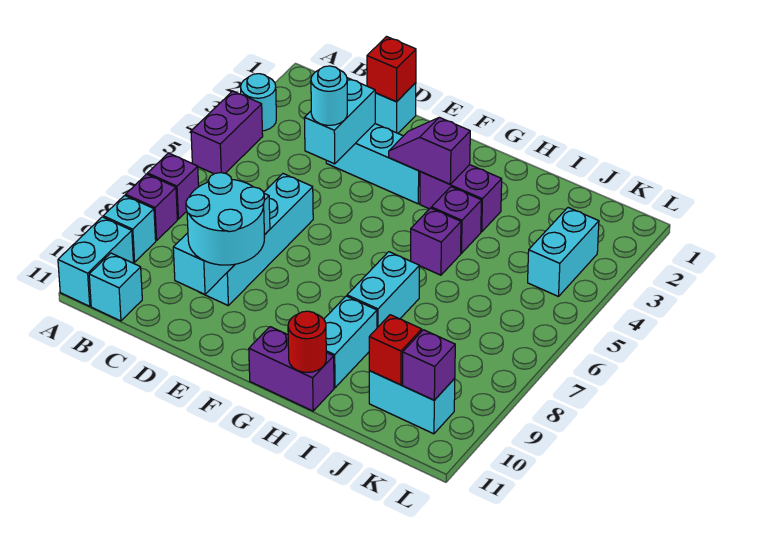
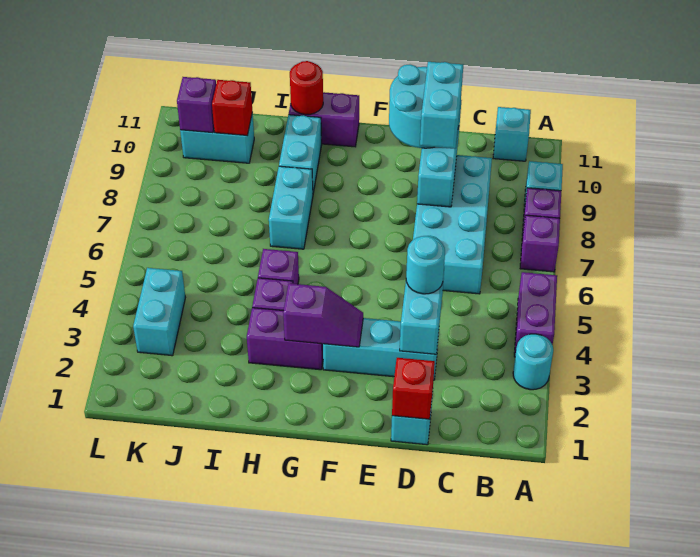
cyan 1x2 brick [58,217,133,306] -> cyan 1x2 brick moved to [420,62,463,149]
cyan 1x4 brick [200,174,313,305] -> cyan 2x4 brick [413,155,492,294]

